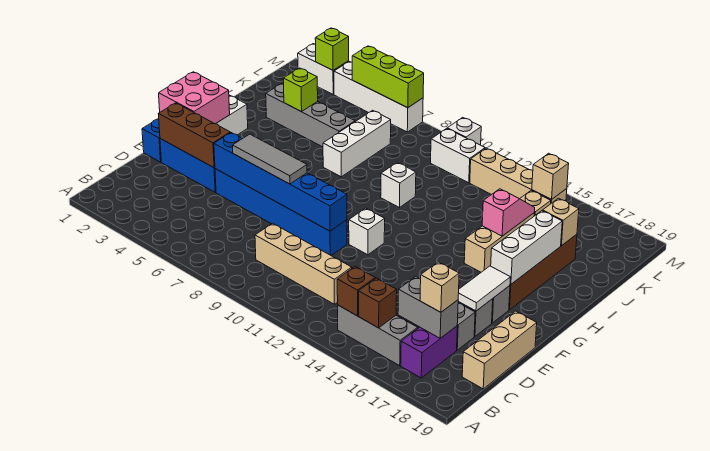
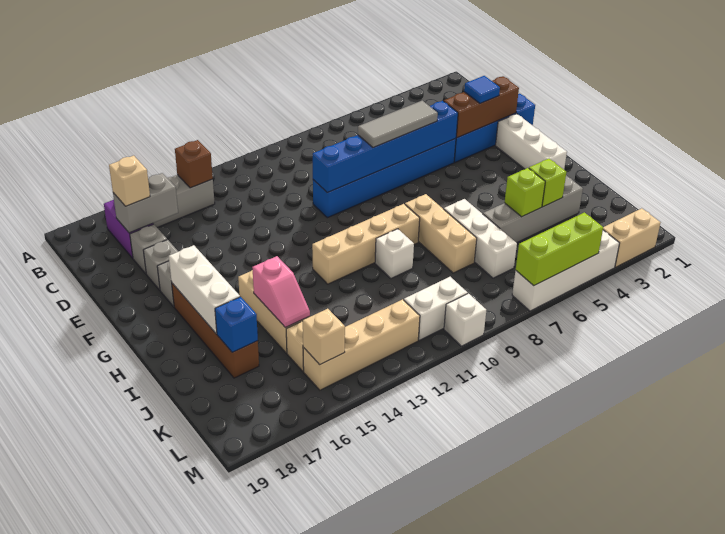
brown 1x1 brick [359,278,397,328] -> none
tan 1x4 brick [255,223,352,304] -> tan 1x4 brick moved to [312,204,420,284]
tan 1x3 brick [462,311,537,389] -> tan 1x3 brick moved to [405,194,477,273]
none -> blue 1x1 tile [464,76,500,103]
white 1x2 tile [458,266,510,311] -> none
pink 2x2 brick [159,72,230,124] -> none
white 1x1 brick [349,208,385,255] -> none
tan 1x1 brick [543,198,579,246] -> blue 1x1 brick [215,297,258,352]
white 1x2 brick [298,44,349,94] -> tan 1x2 brick [603,208,660,267]
lime 1x1 brick [315,28,349,70] -> lime 1x1 brick moved to [505,168,545,217]

